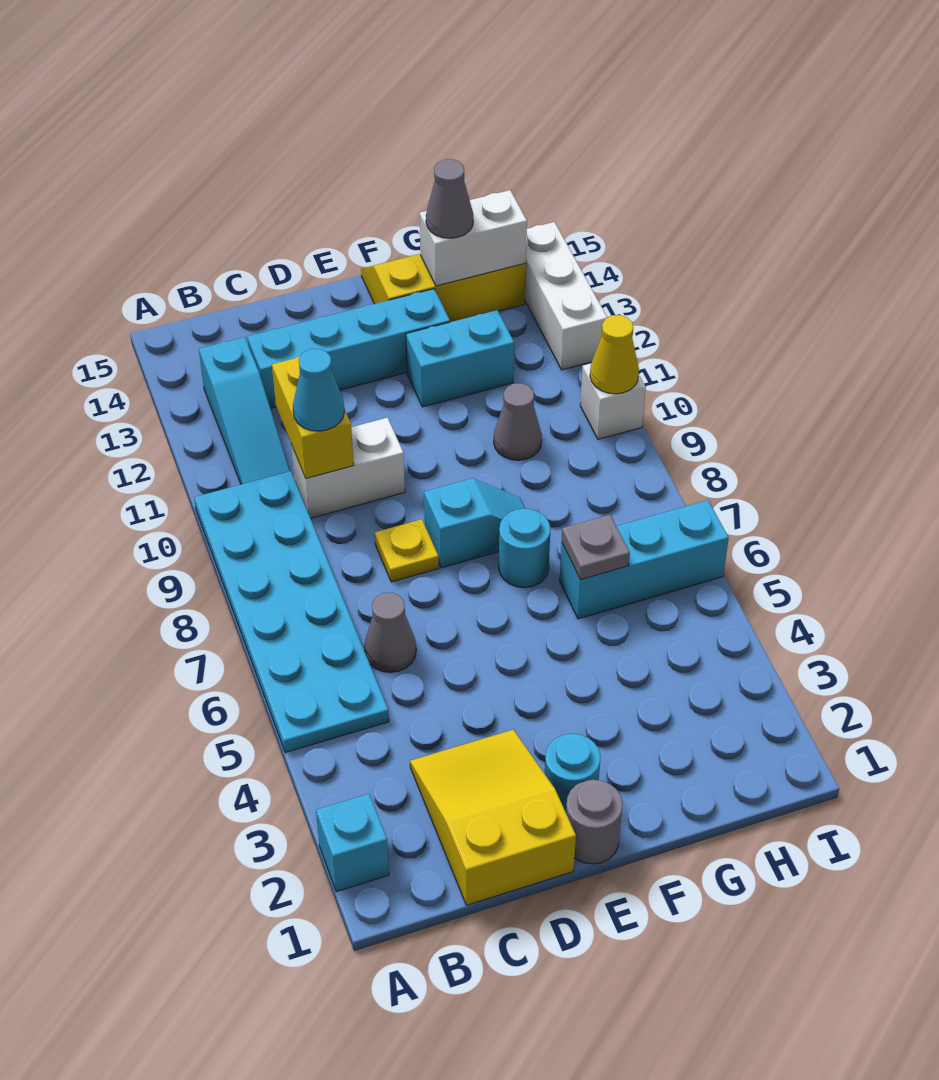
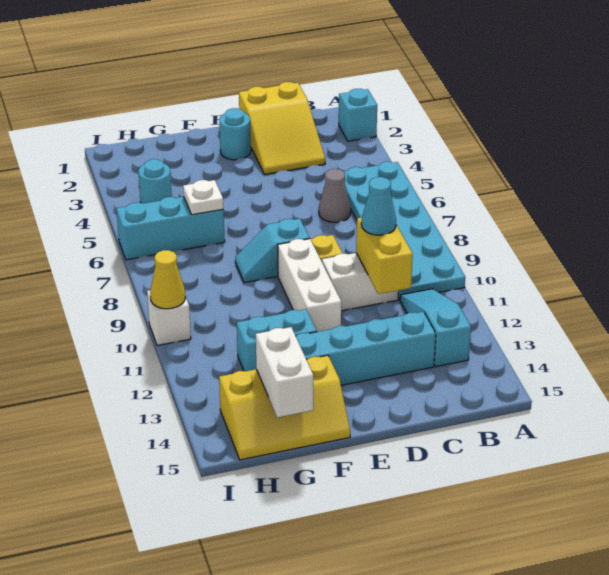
grey 1x1 round brick [566,780,623,864] -> none
cyan 1x1 round brick [499,509,550,588] -> cyan 1x1 round brick moved to [138,159,172,204]
grey 1x1 plate [562,515,630,580] -> white 1x1 plate [183,180,223,215]
grey 1x1 cone [494,383,542,460] -> none
white 1x2 brick [420,190,527,286] -> white 1x2 brick turned to [256,327,313,417]
grey 1x1 cone [426,159,473,238] -> none
white 1x3 brick [525,222,607,370] -> white 1x3 brick moved to [278,239,341,332]

